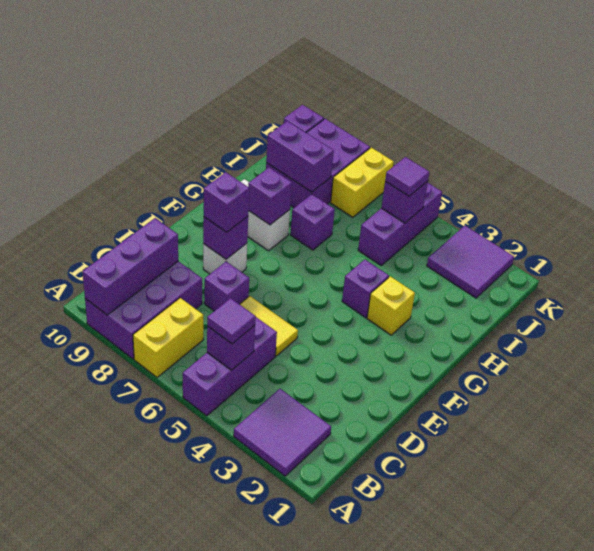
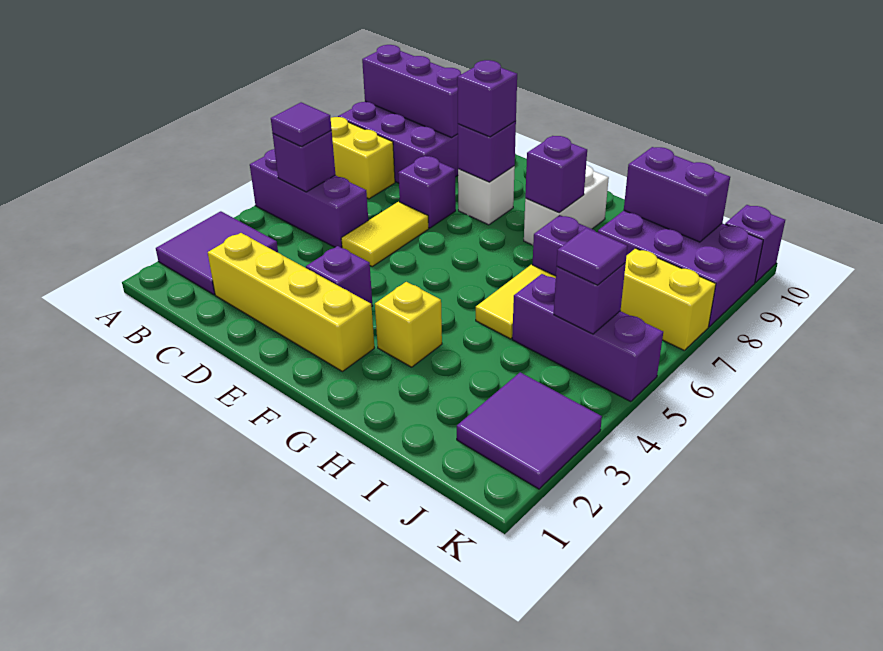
none -> yellow 1x4 brick [208,233,374,371]
purple 1x1 brick [342,260,389,318] -> purple 1x1 brick moved to [306,246,373,306]
none -> yellow 1x2 tile [476,265,556,339]
purple 1x2 brick [266,121,334,192] -> purple 1x2 brick turned to [624,147,730,242]

